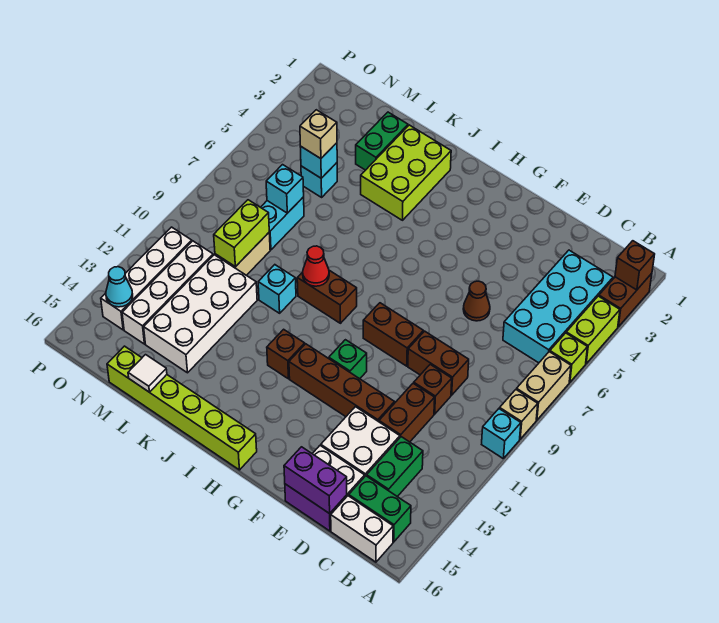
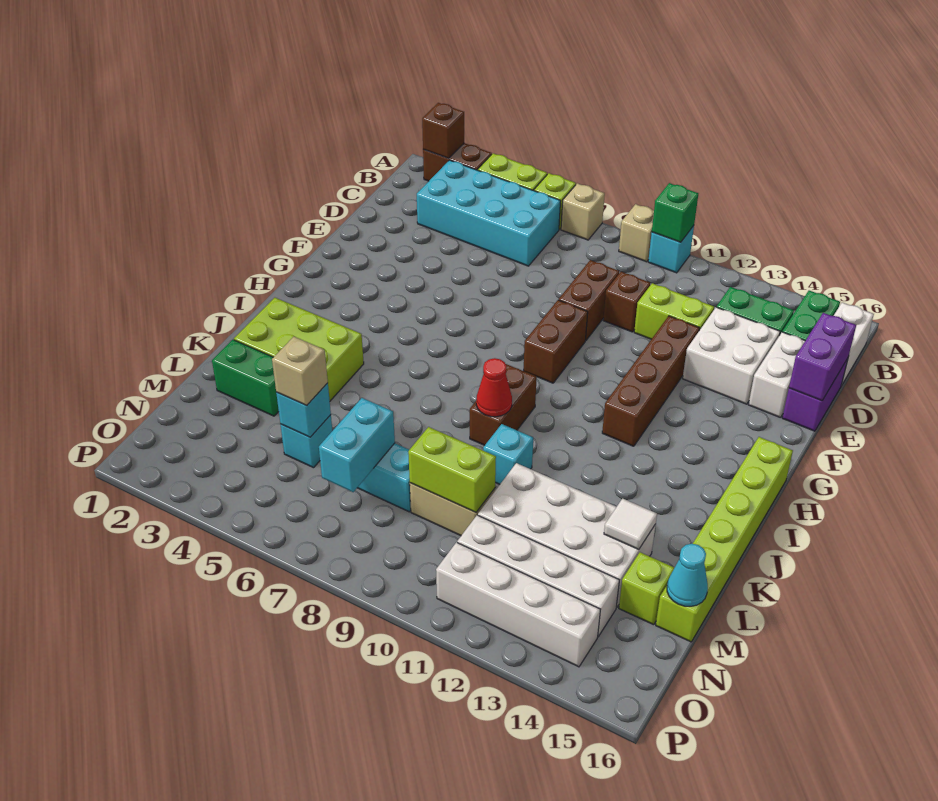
tan 1x2 brick [516,352,571,420] -> tan 1x1 brick [561,183,605,240]
brown 1x2 brick [379,383,435,442] -> lime 1x2 brick [634,283,714,339]
brown 1x1 cone [463,281,490,321] -> none
green 1x1 brick [329,340,367,379] -> green 1x1 brick moved to [652,183,698,242]
brown 1x1 brick [267,329,305,379] -> none
white 1x1 tile [128,355,167,392] -> white 1x1 tile moved to [604,499,657,549]
cyan 1x1 brick [266,165,304,213] -> cyan 1x2 brick [319,398,395,492]
none -> lime 1x1 brick [619,552,674,625]
cyan 1x1 cone [106,267,133,307] -> cyan 1x1 cone moved to [667,544,708,606]

